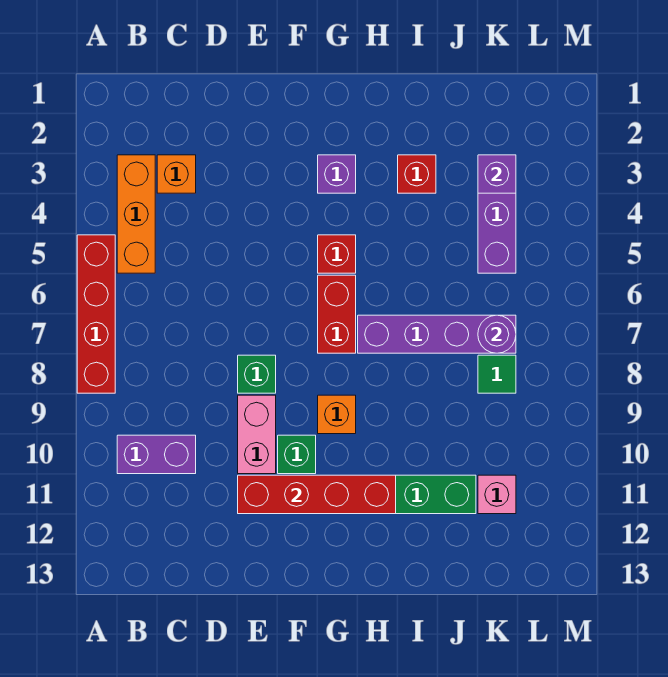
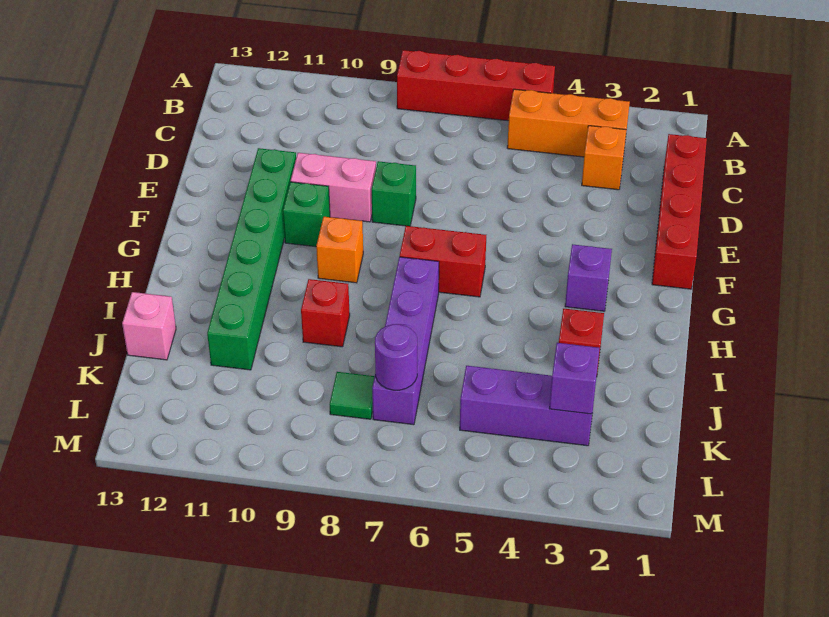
purple 1x2 brick [117,435,196,474] -> none
red 1x4 brick [238,475,396,514] -> red 1x4 brick moved to [652,134,707,289]
red 1x1 brick [318,235,356,273] -> red 1x1 brick moved to [301,279,350,347]
pink 1x1 brick [478,475,516,514] -> pink 1x1 brick moved to [122,292,176,360]

